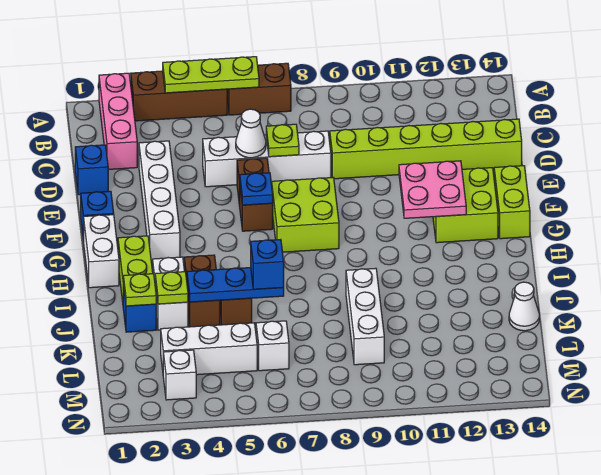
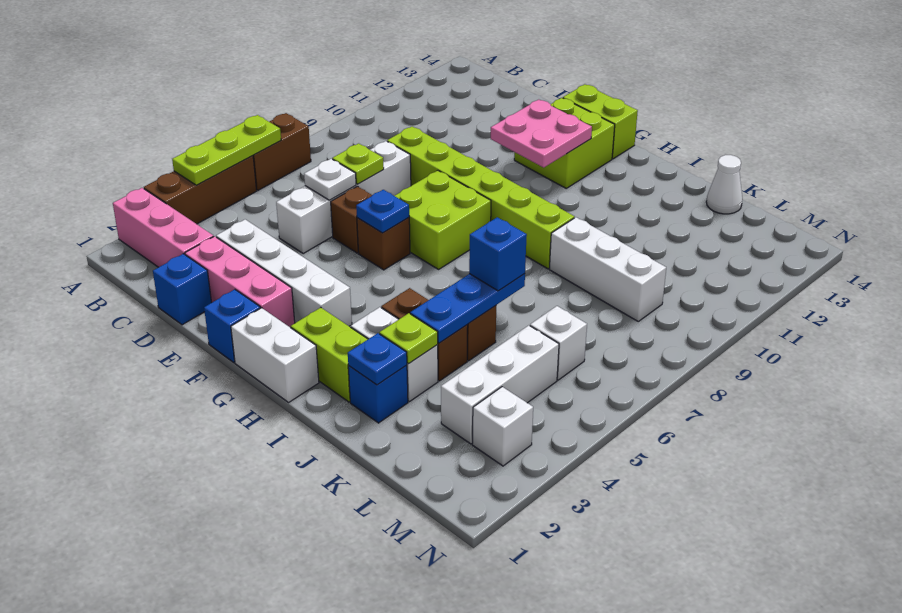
none -> pink 1x3 brick [185,236,295,328]
white 1x1 cone [236,109,266,158] -> white 1x1 plate [304,159,356,200]
lime 1x6 brick [330,119,522,179] -> lime 1x6 brick turned to [387,127,574,269]
lime 1x1 plate [123,274,156,306] -> blue 1x1 plate [348,333,407,385]

